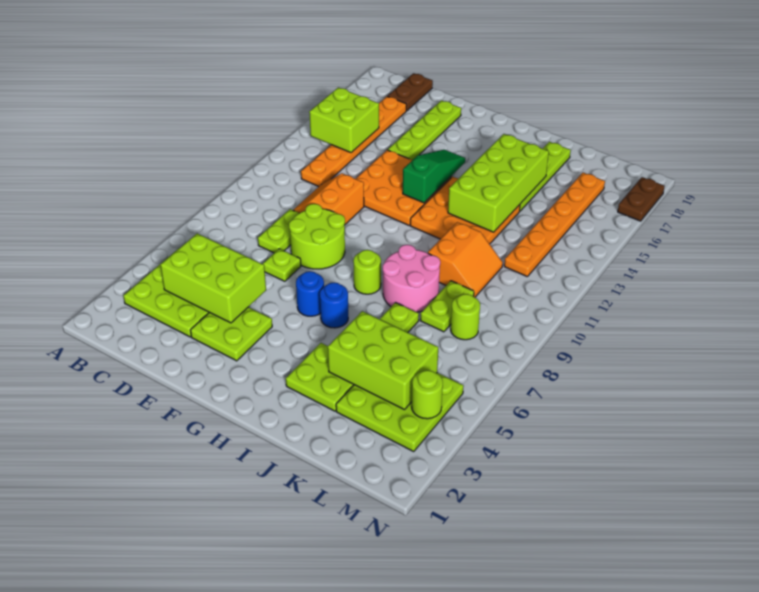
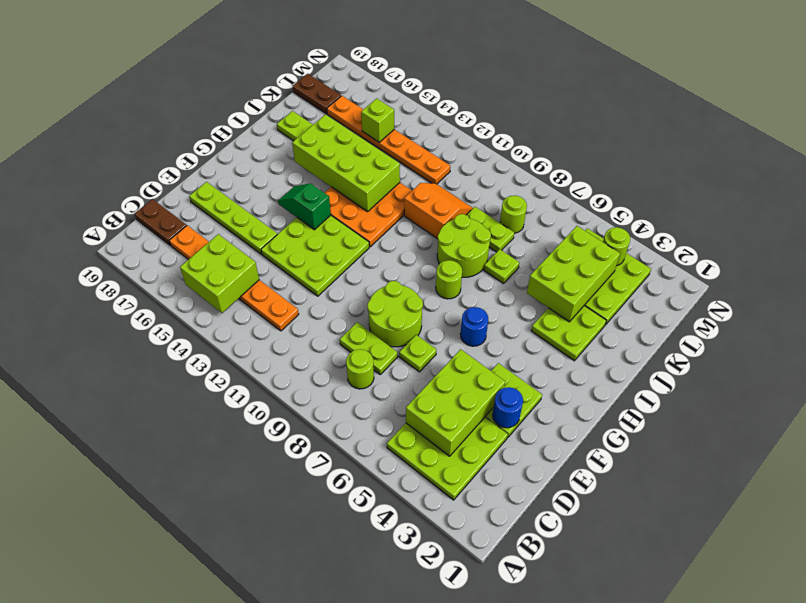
none -> lime 1x1 round brick [346,349,374,389]
orange 2x2 slope [293,173,364,224] -> none
orange 3x3 plate [356,150,452,225] -> lime 3x3 plate [261,215,369,296]
green 1x3 slope [403,150,465,203] -> green 1x2 slope [278,183,331,230]
blue 1x1 round brick [320,282,348,328] -> blue 1x1 round brick moved to [492,387,523,428]
pink 2x2 round brick [383,245,440,312] -> lime 2x2 round brick [437,214,491,277]
none -> lime 1x1 brick [361,98,394,142]
brown 1x2 plate [618,177,665,221] -> brown 1x2 plate moved to [293,74,341,114]

